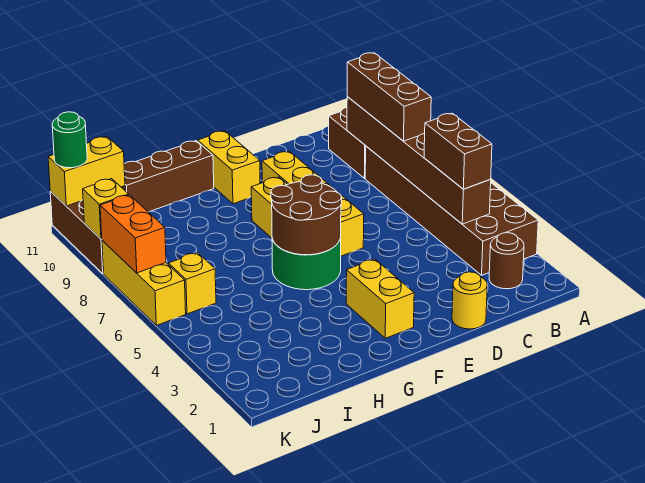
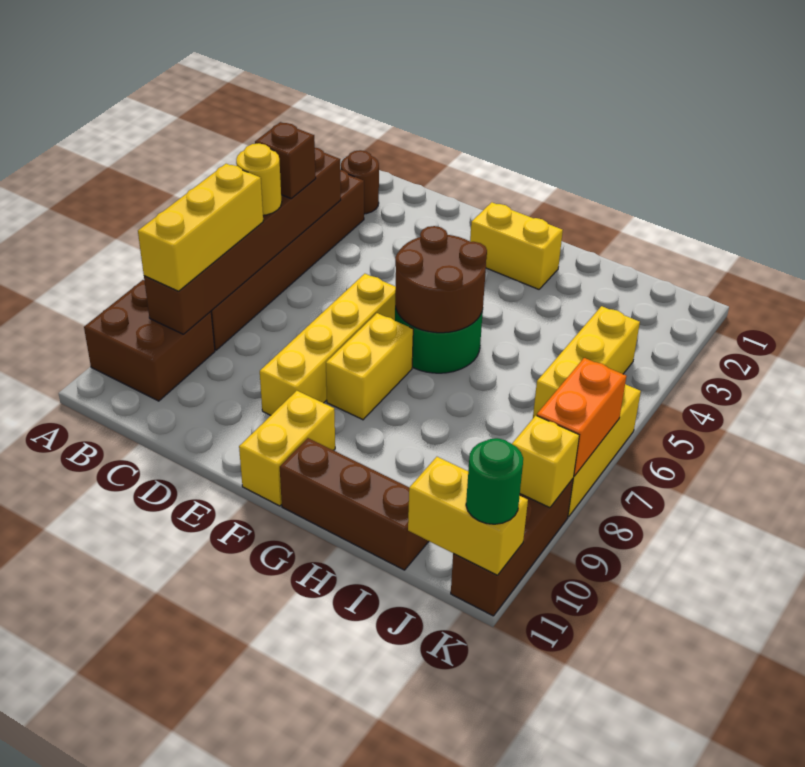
brown 1x2 brick [424,113,492,189] -> brown 1x1 brick [255,122,316,199]
brown 1x3 brick [347,53,431,141] -> yellow 1x3 brick [138,164,263,291]
yellow 1x1 round brick [452,272,487,329] -> yellow 1x1 round brick moved to [236,143,282,215]
yellow 1x2 brick [346,259,414,338] -> yellow 1x2 brick turned to [470,202,563,289]
yellow 1x1 brick [168,253,216,314] -> yellow 1x3 brick [533,306,640,418]

